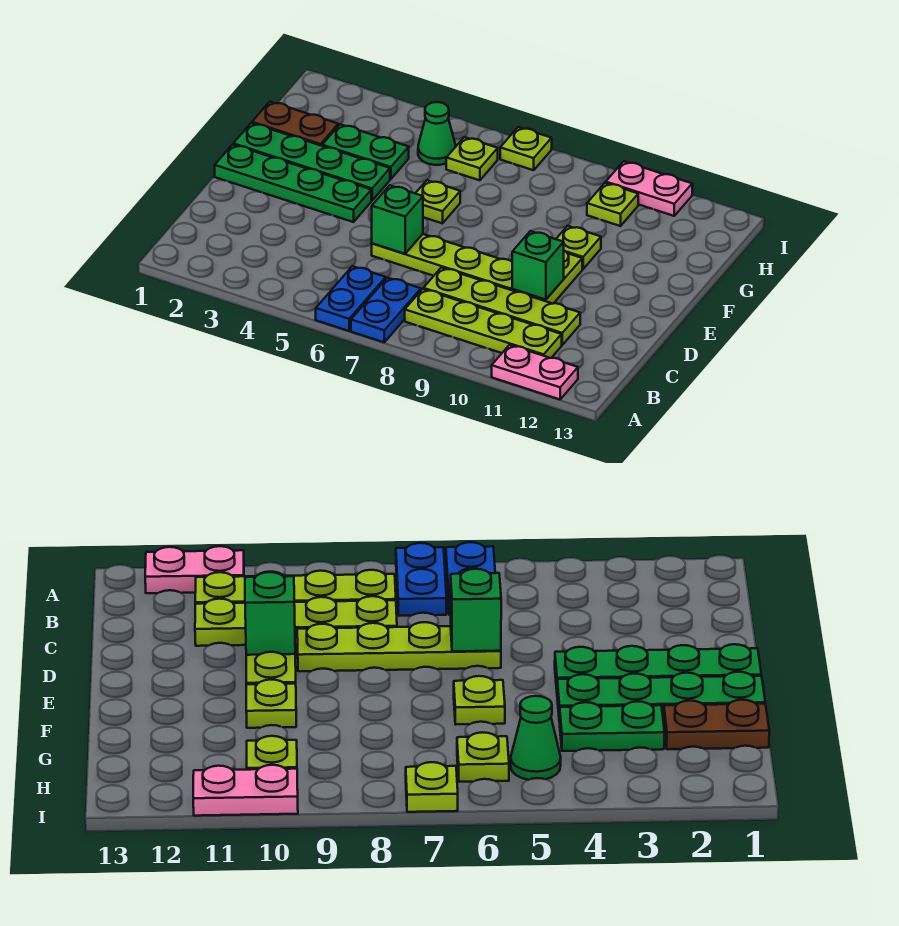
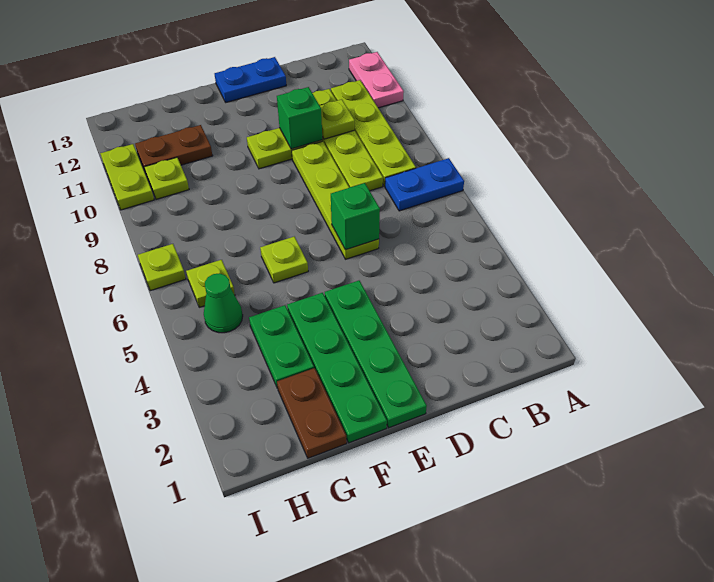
blue 1x2 plate [316,266,386,331] -> blue 1x2 plate moved to [215,57,286,102]
lime 1x1 plate [556,226,601,269] -> lime 1x1 plate moved to [320,99,355,139]
none -> brown 1x2 plate [135,125,213,173]
pink 1x2 plate [606,161,692,216] -> lime 1x2 plate [100,144,154,210]

